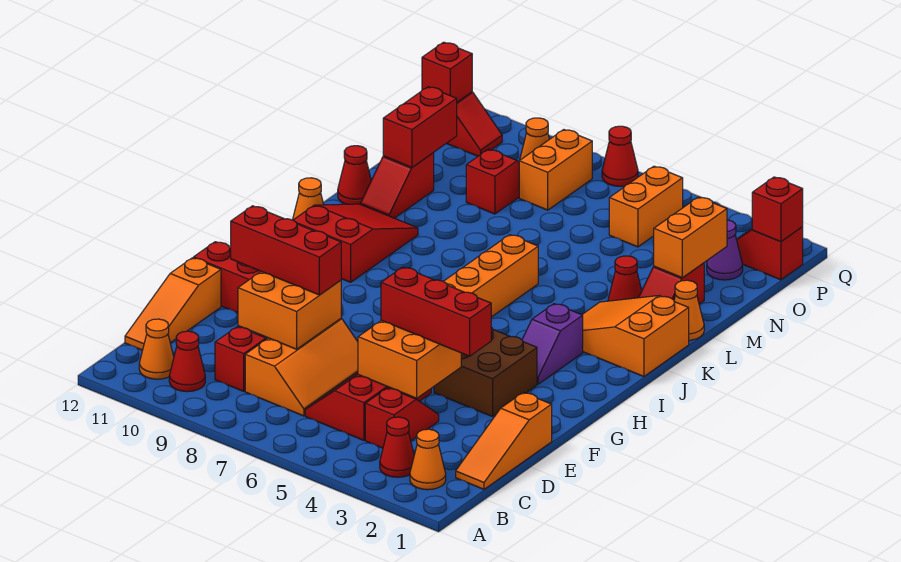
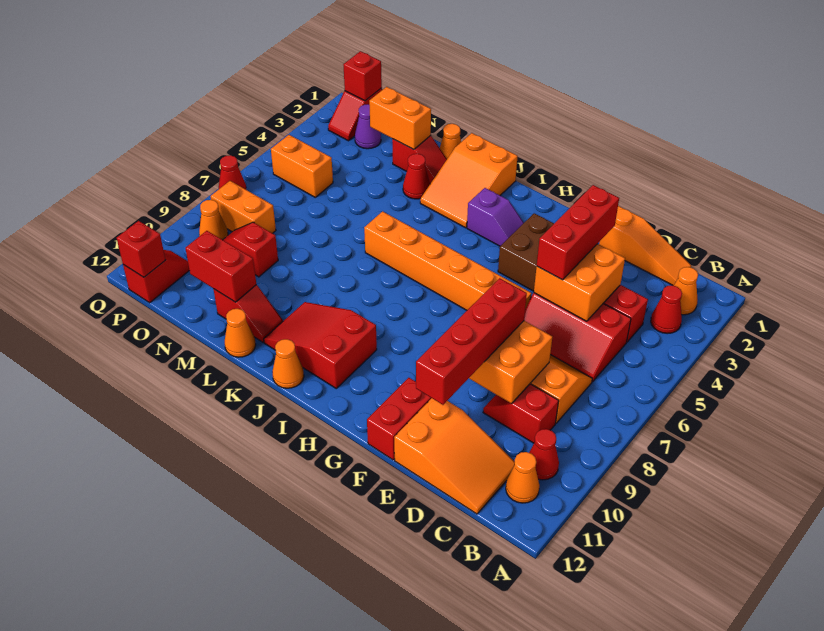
orange 1x3 slope [125,258,221,350] -> orange 2x3 slope [394,398,514,514]
red 1x3 brick [231,206,341,295] -> red 1x4 brick [416,278,527,405]
red 1x1 cone [338,146,371,204] -> orange 1x1 cone [225,309,256,357]

